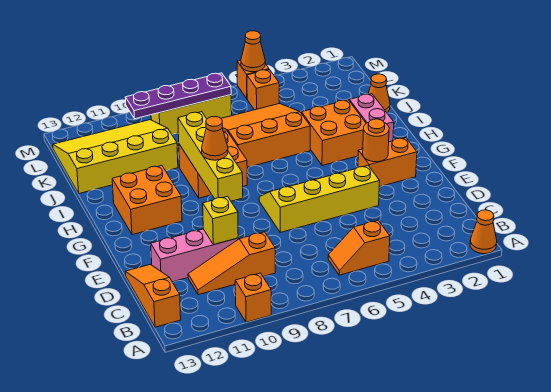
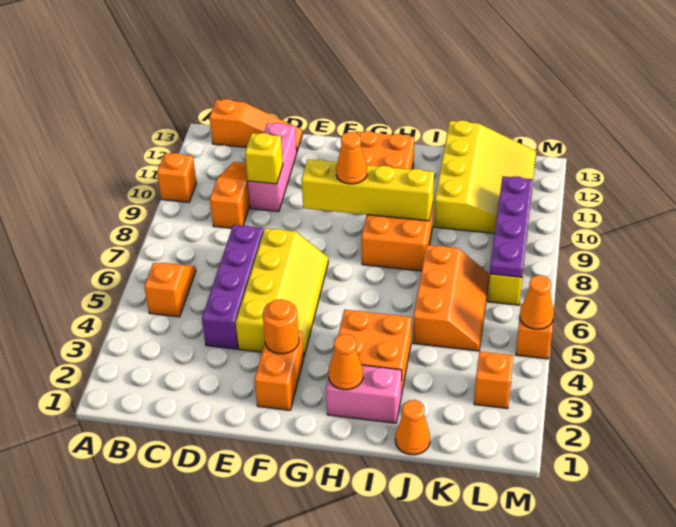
orange 1x1 cone [470,210,497,254] -> orange 1x1 cone moved to [329,334,363,390]
none -> purple 1x4 brick [202,225,264,349]
orange 3x3 slope [221,104,310,167] -> orange 2x3 slope [413,245,489,351]
orange 1x1 brick [247,69,279,110] -> orange 1x1 brick moved to [474,351,514,409]

